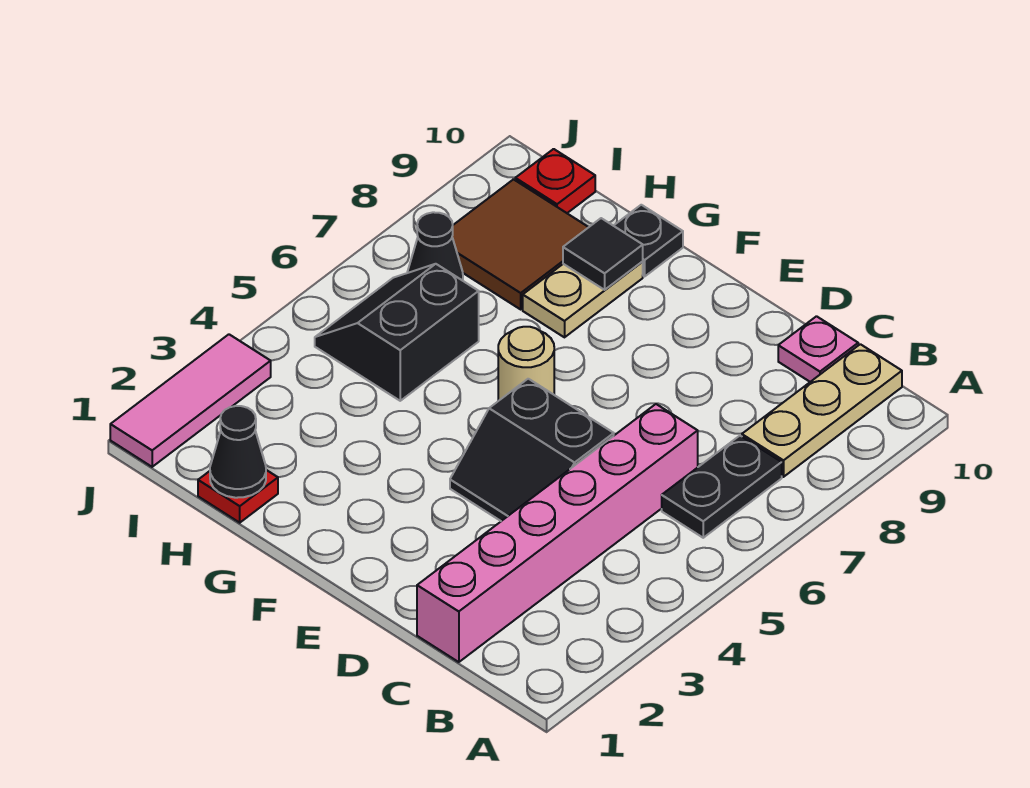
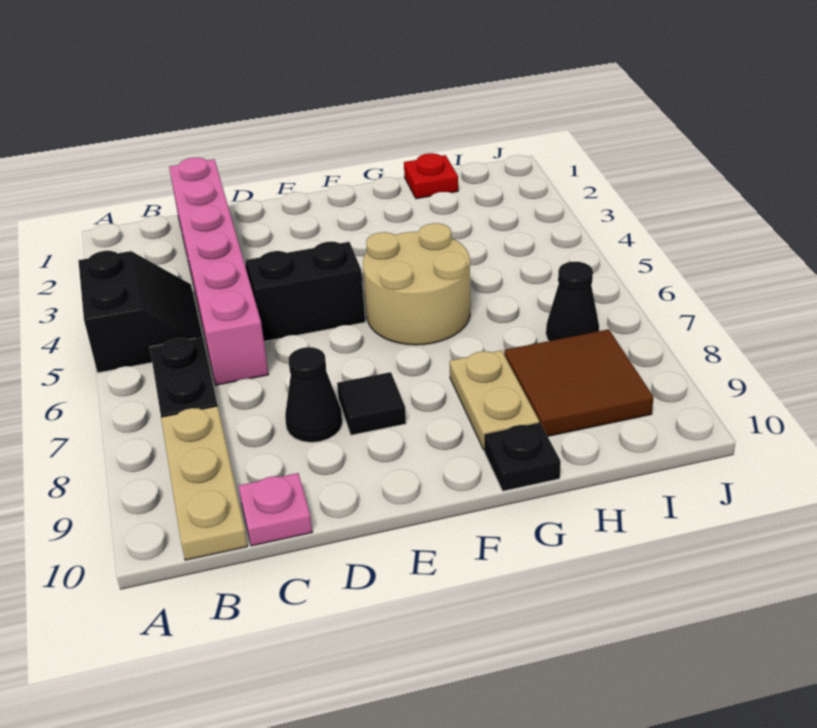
tan 1x1 round brick [498,327,554,401] -> tan 2x2 round brick [363,223,470,345]
black 1x1 tile [563,218,643,290] -> black 1x1 tile moved to [337,372,406,435]
black 1x1 cone [210,406,266,498] -> black 1x1 cone moved to [285,347,342,442]
black 2x2 slope [315,264,479,401] -> black 2x2 slope moved to [78,251,202,373]
red 1x1 plate [515,149,595,213] -> none
pink 1x3 tile [110,334,271,467] -> none

